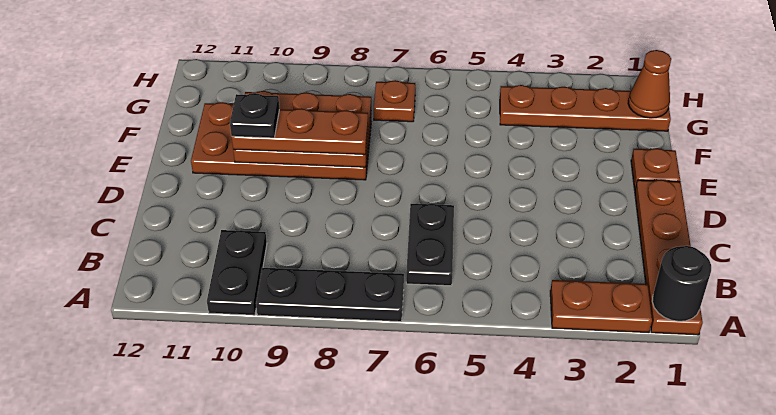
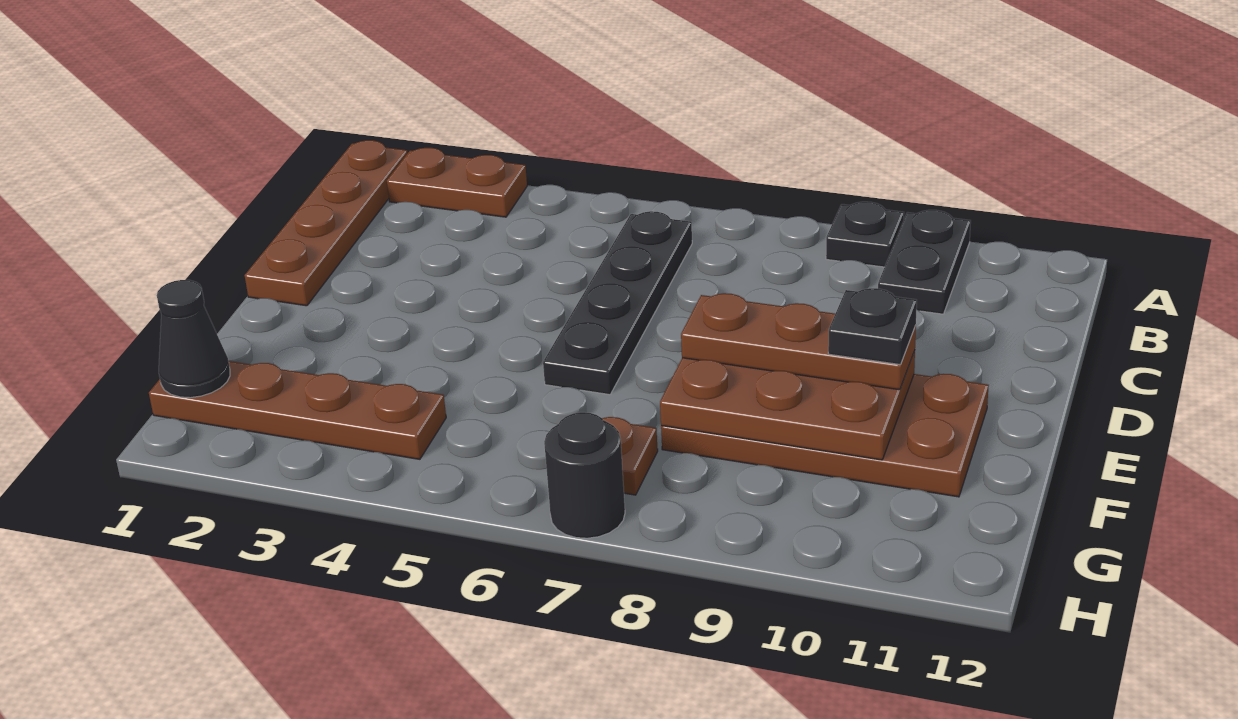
black 1x1 round brick [652,246,711,321] -> black 1x1 round brick moved to [544,412,625,538]
black 1x3 plate [256,268,404,322] -> black 1x1 plate [826,202,904,267]
black 1x2 plate [406,204,454,286] -> black 1x4 plate [543,211,692,395]
brown 1x1 plate [631,148,680,190] -> none
brown 1x1 cone [628,50,671,118] -> black 1x1 cone [157,280,230,398]

